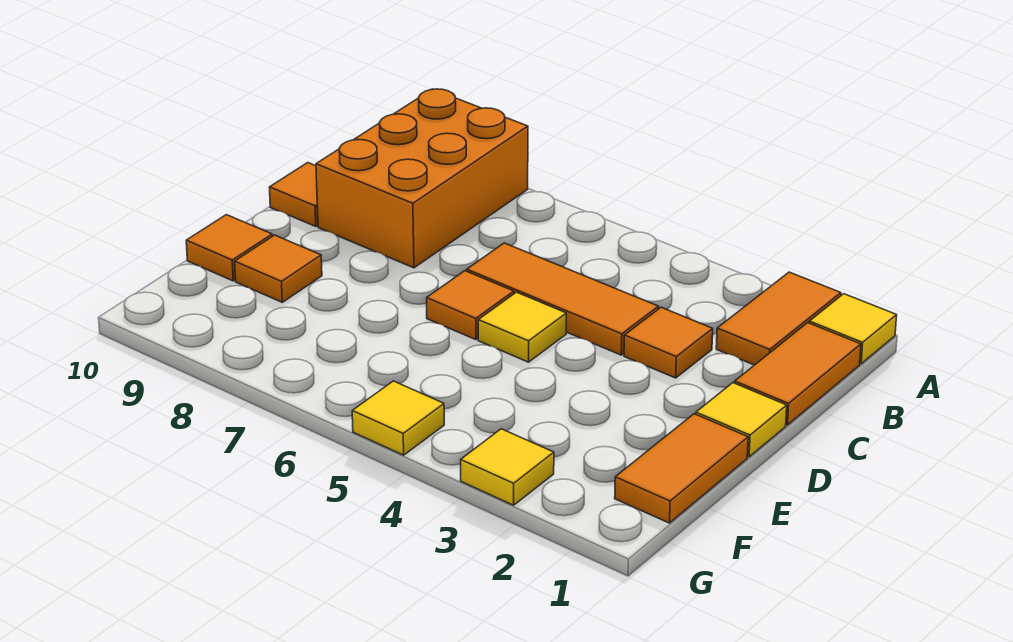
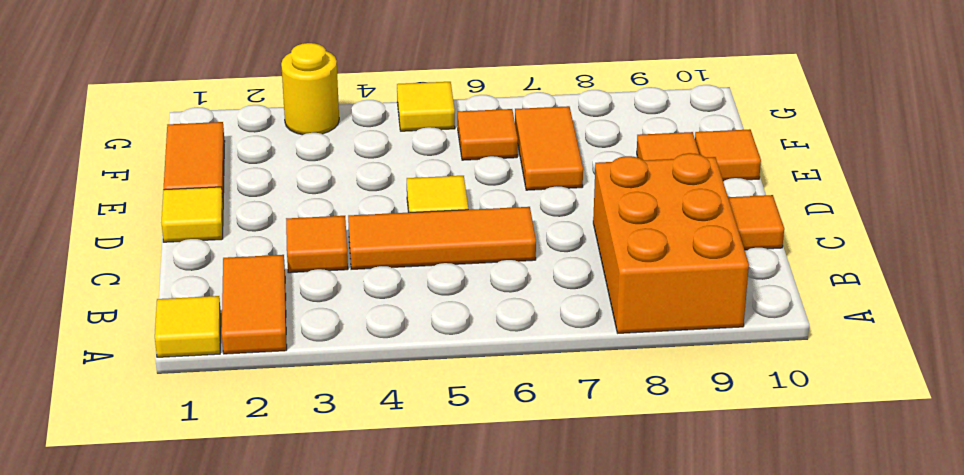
orange 1x2 tile [735,323,861,425] -> orange 1x2 tile moved to [515,106,583,190]
orange 1x1 tile [427,271,514,340] -> orange 1x1 tile moved to [458,109,518,160]
yellow 1x1 tile [461,429,554,505] -> yellow 1x1 round brick [281,43,339,135]

